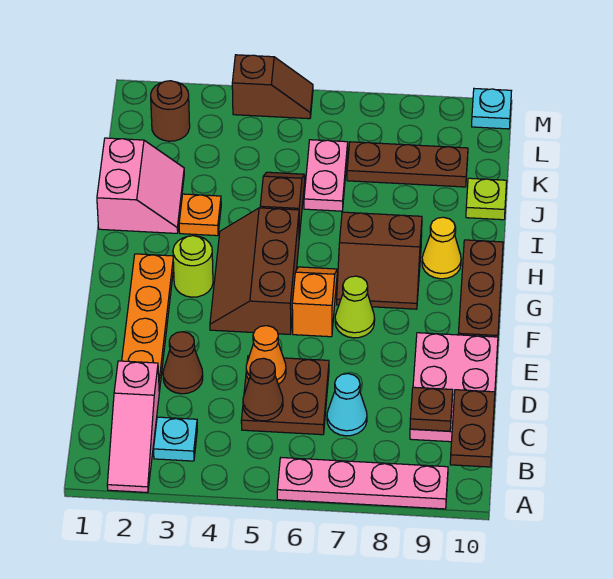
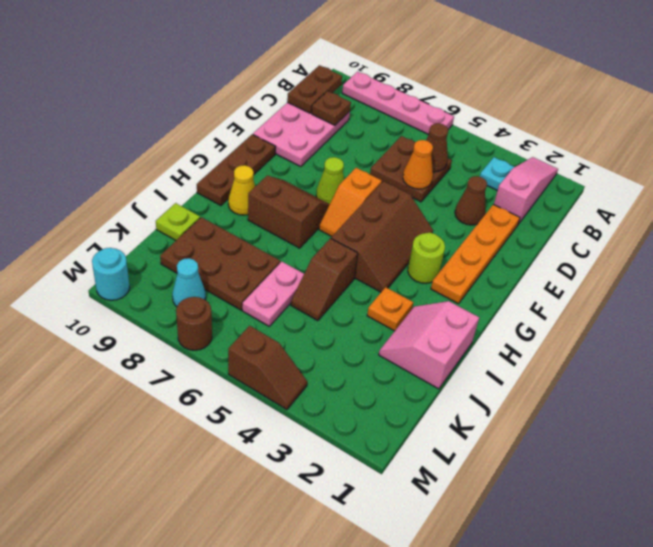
cyan 1x1 cone [327,374,367,436] -> cyan 1x1 cone moved to [172,258,206,306]
brown 1x3 plate [347,142,468,187] -> brown 2x3 plate [160,217,280,310]
brown 1x1 round brick [151,81,190,141] -> brown 1x1 round brick moved to [176,297,212,350]
brown 1x2 slope [232,55,313,119] -> brown 1x2 slope turned to [228,326,307,410]
cyan 1x1 plate [472,89,511,129] -> cyan 1x1 round brick [92,248,130,300]

